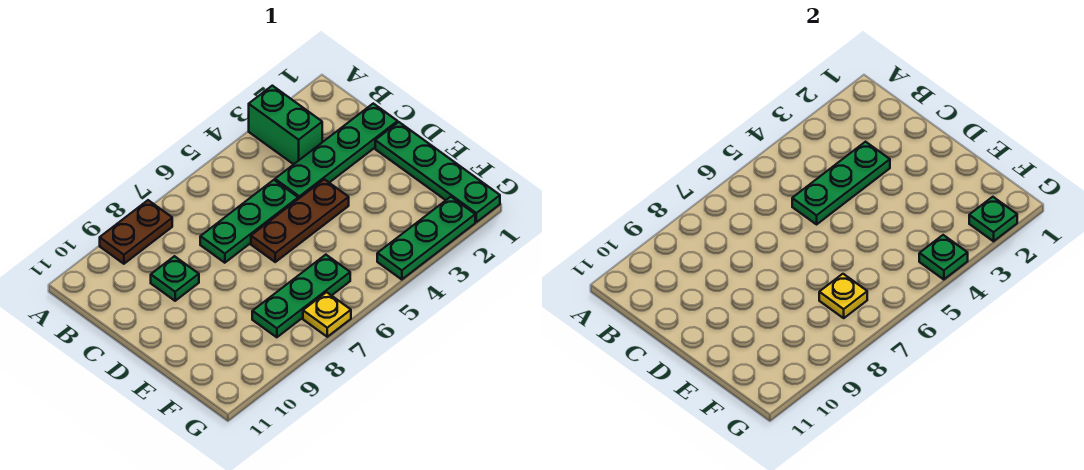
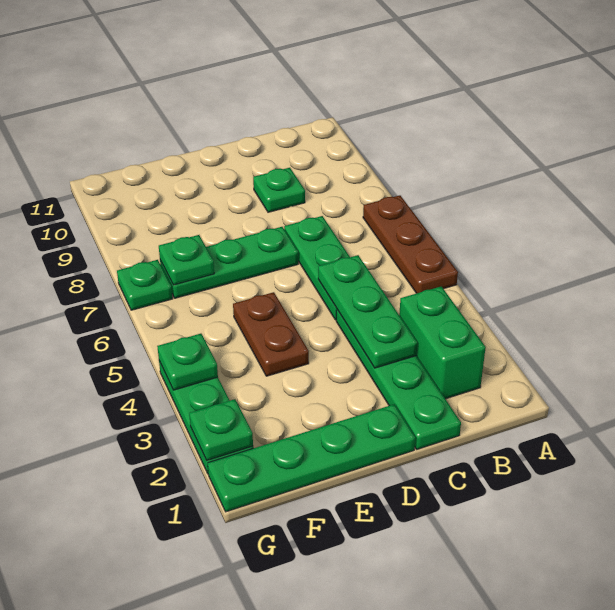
green 1x2 brick [249,86,322,164] -> green 1x2 brick turned to [399,286,486,399]
brown 1x2 plate [100,200,172,264] -> brown 1x2 plate moved to [233,292,309,376]
brown 1x3 plate [251,179,349,262] -> brown 1x3 plate moved to [363,195,458,293]
green 1x3 plate [252,255,350,337] -> green 1x3 plate turned to [160,227,298,298]
yellow 1x1 plate [819,274,867,318] -> green 1x1 plate [159,235,214,285]
yellow 1x1 plate [303,292,351,337] -> green 1x1 plate [117,260,172,310]

